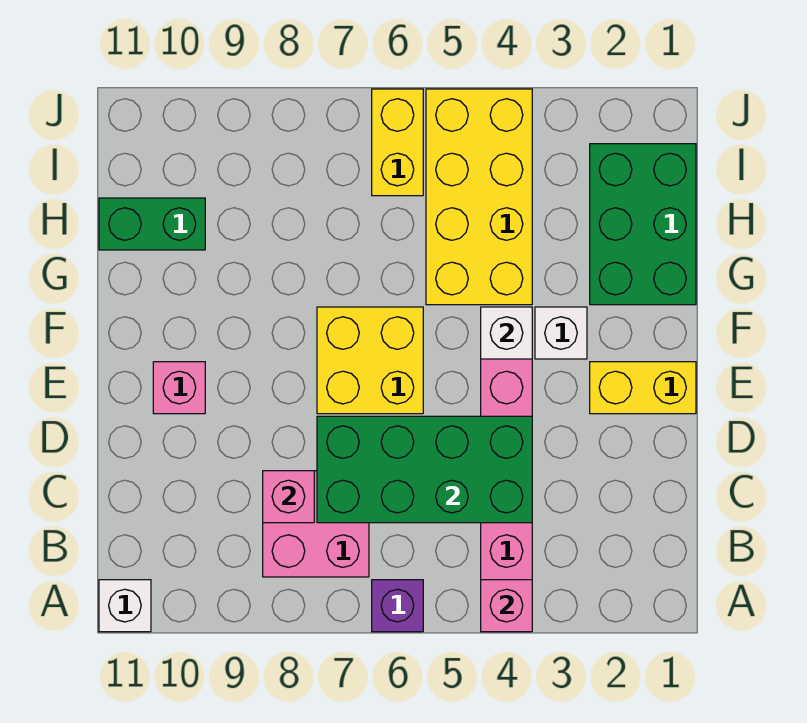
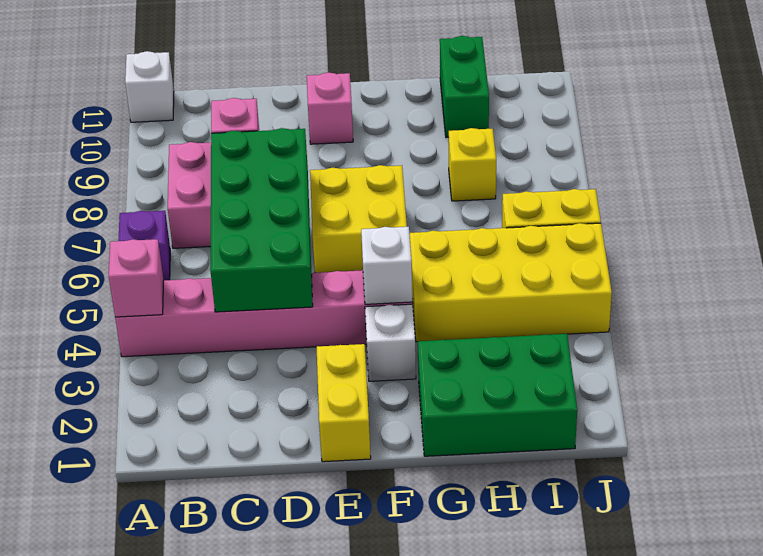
none -> yellow 1x1 brick [449,128,496,201]

